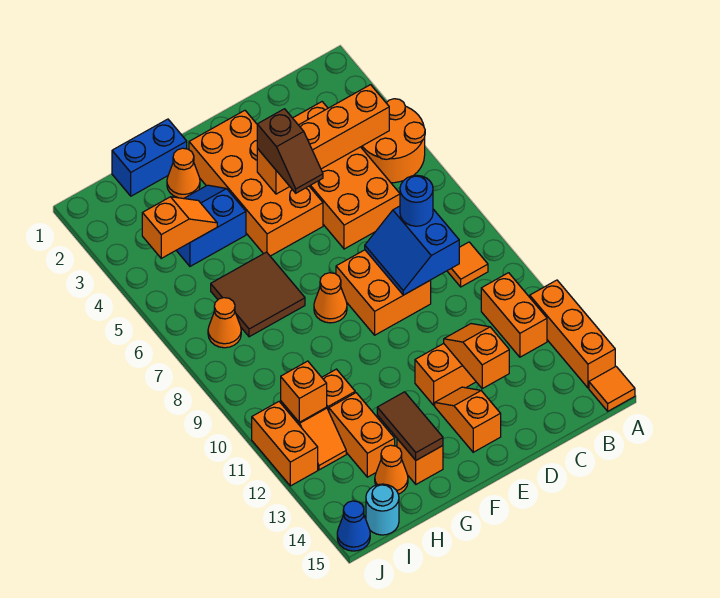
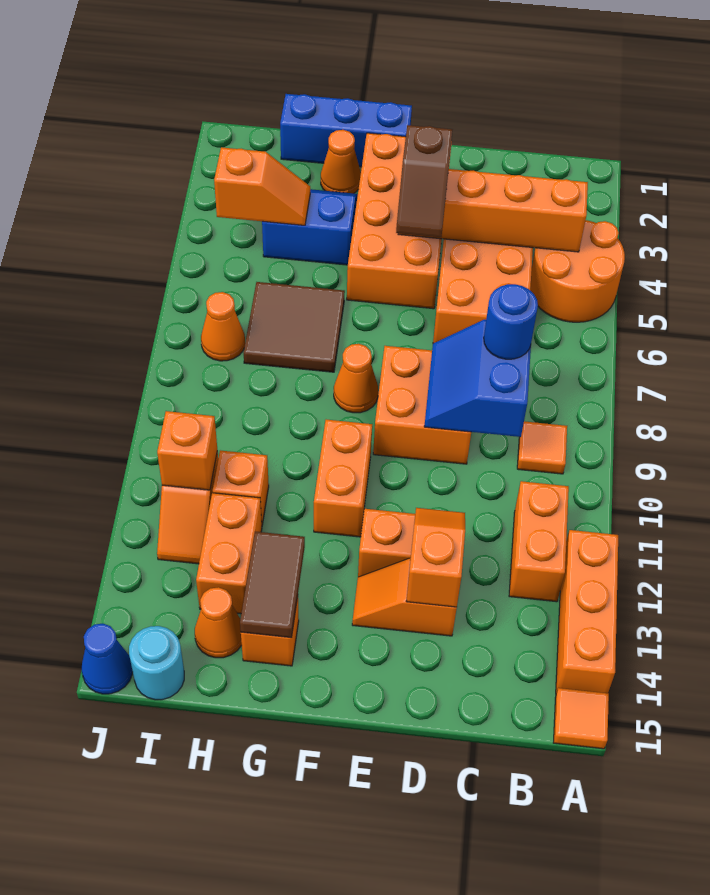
orange 1x2 slope [435,387,501,452] -> orange 1x2 slope turned to [352,558,457,636]
blue 1x2 brick [112,119,187,196] -> blue 1x3 brick [280,94,412,167]
orange 1x2 brick [252,402,318,486] -> orange 1x2 brick moved to [314,420,372,537]

